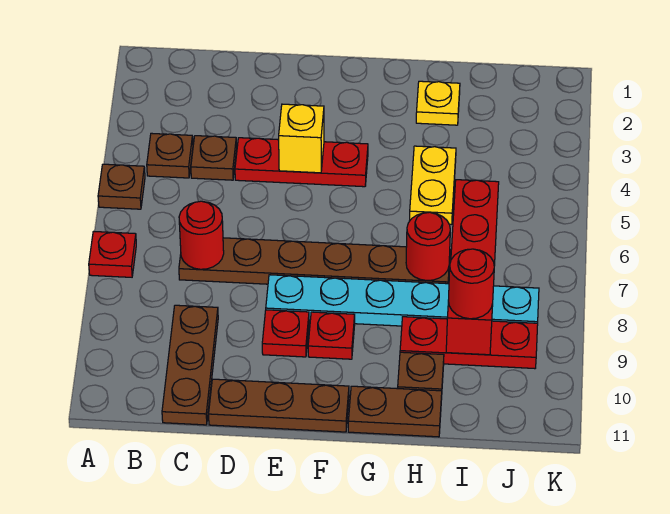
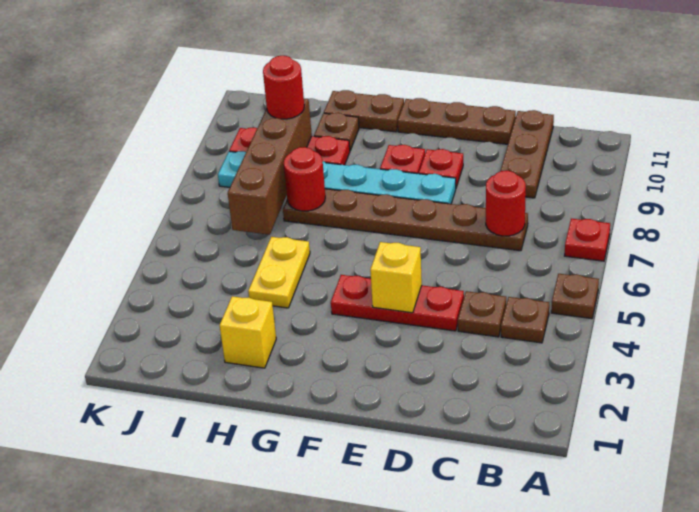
yellow 1x1 plate [416,81,460,125] -> yellow 1x1 brick [220,296,276,368]
red 1x4 brick [446,180,499,355] -> brown 1x4 brick [228,99,312,235]

